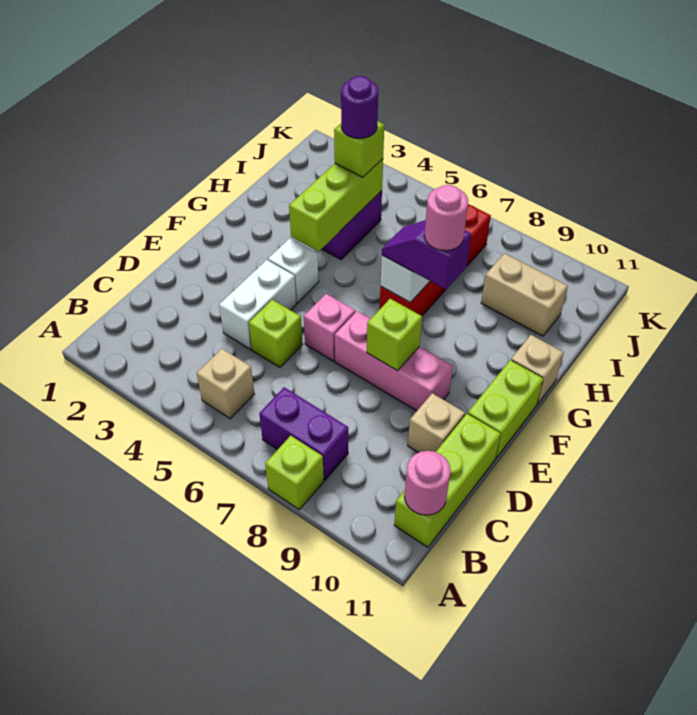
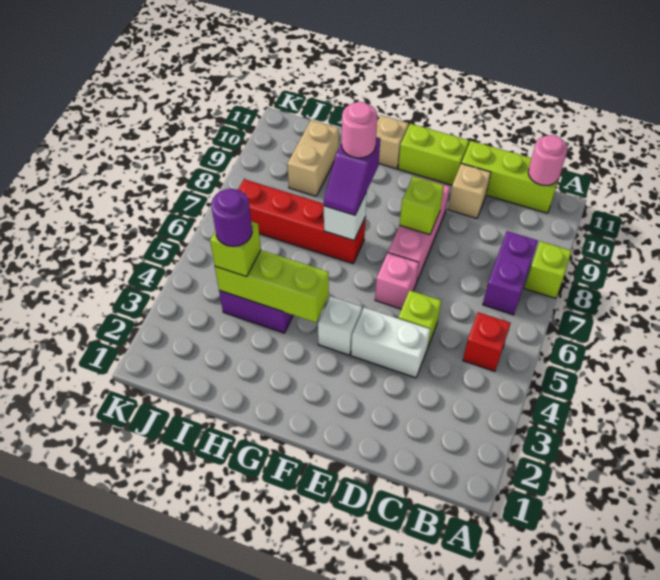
tan 1x1 brick [197,349,254,419] -> red 1x1 brick [463,312,511,371]

